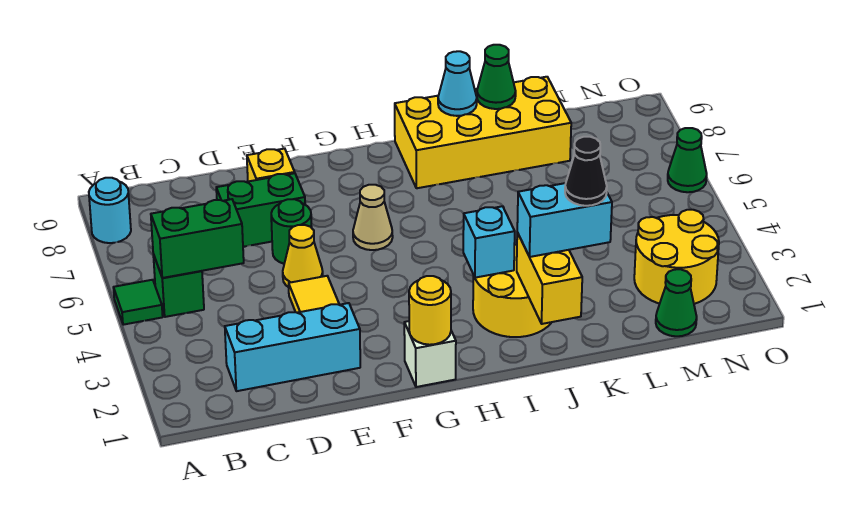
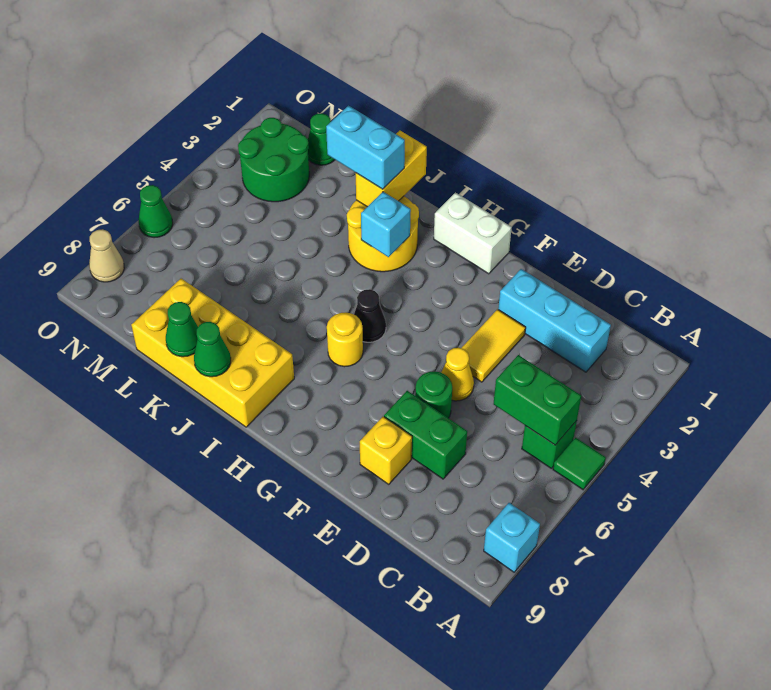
cyan 1x1 round brick [89,178,131,243] -> cyan 1x1 brick [484,503,540,572]
white 1x1 brick [404,321,456,387] -> white 1x2 brick [434,193,512,274]
yellow 1x1 round brick [409,276,451,345] -> yellow 1x1 round brick moved to [327,312,363,367]
tan 1x1 cone [353,185,393,250] -> tan 1x1 cone moved to [89,229,124,282]
cyan 1x1 cone [438,51,477,116] -> green 1x1 cone [194,322,231,377]
black 1x1 cone [565,137,607,206] -> black 1x1 cone moved to [354,289,386,342]
yellow 2x2 round brick [634,210,719,304] -> green 2x2 round brick [238,118,309,202]

